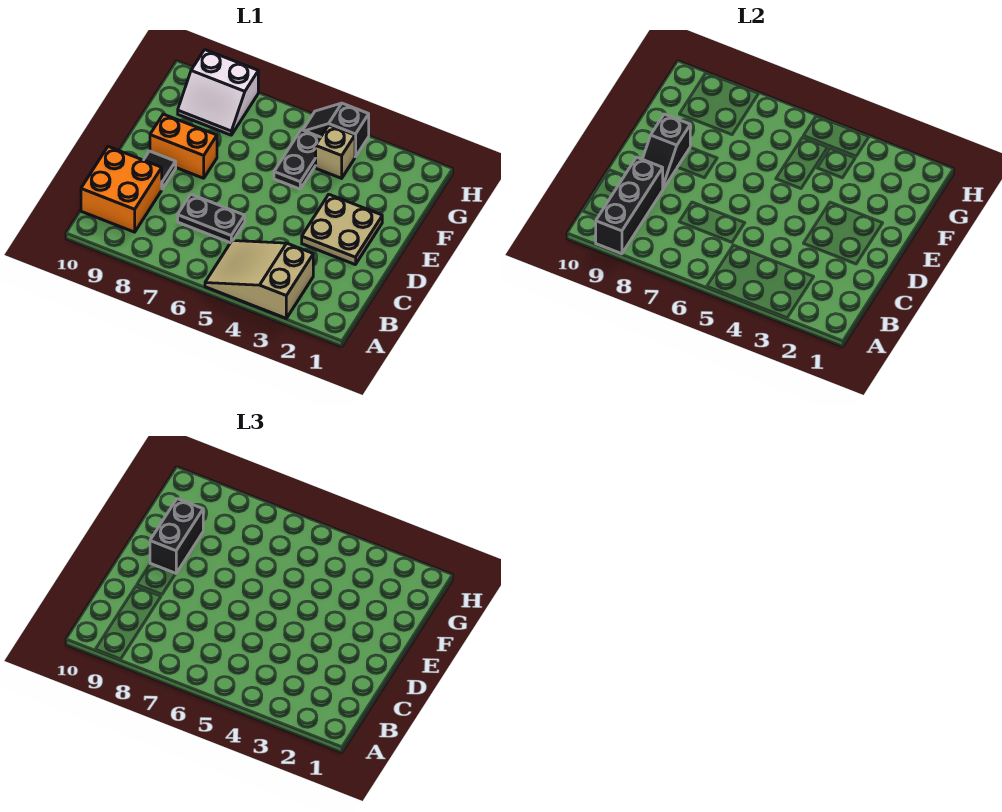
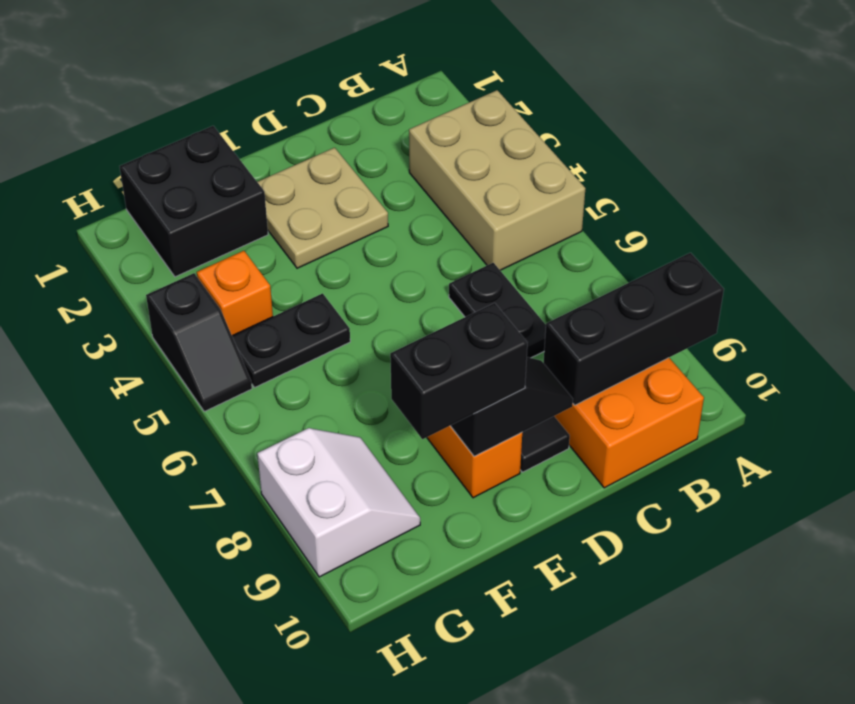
tan 2x3 slope [205,241,313,318] -> tan 2x3 brick [409,90,585,270]
none -> black 2x2 brick [120,126,268,277]
tan 1x1 brick [316,125,355,178] -> orange 1x1 brick [197,251,273,335]

